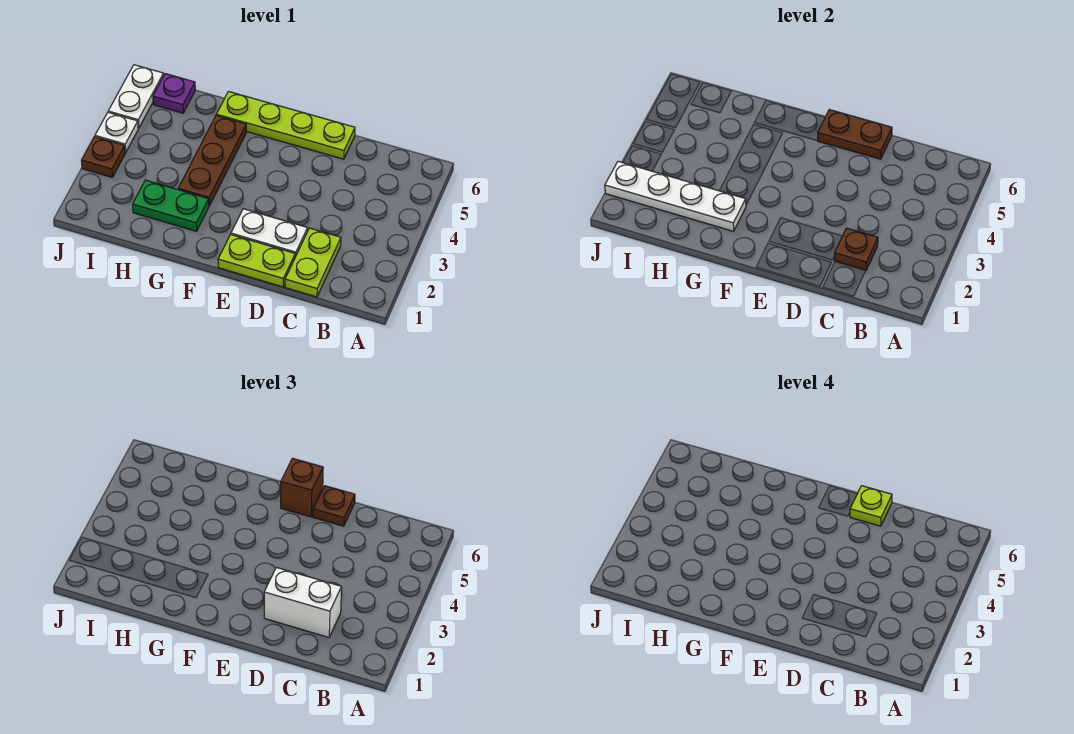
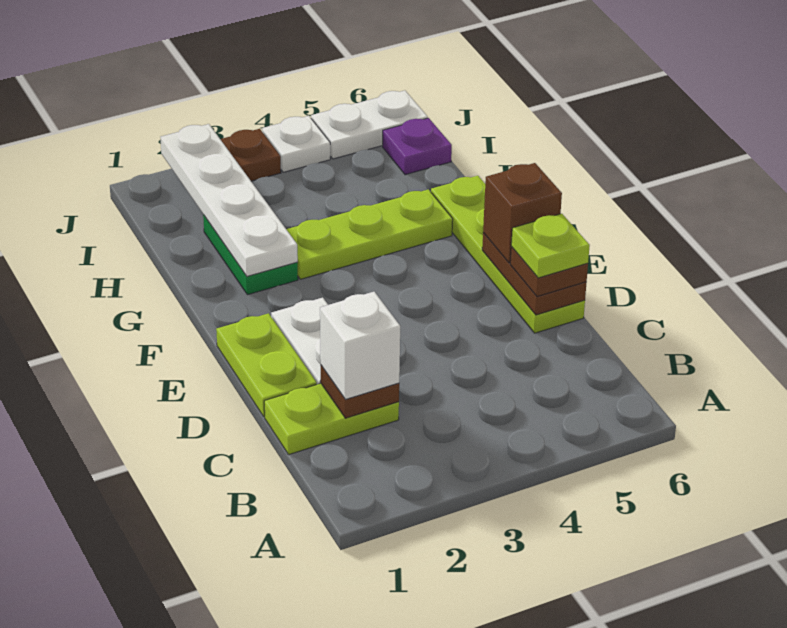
white 1x2 brick [264,567,342,637] -> white 1x1 brick [320,292,400,399]
brown 1x3 plate [178,116,246,206] -> lime 1x3 plate [286,189,453,279]

